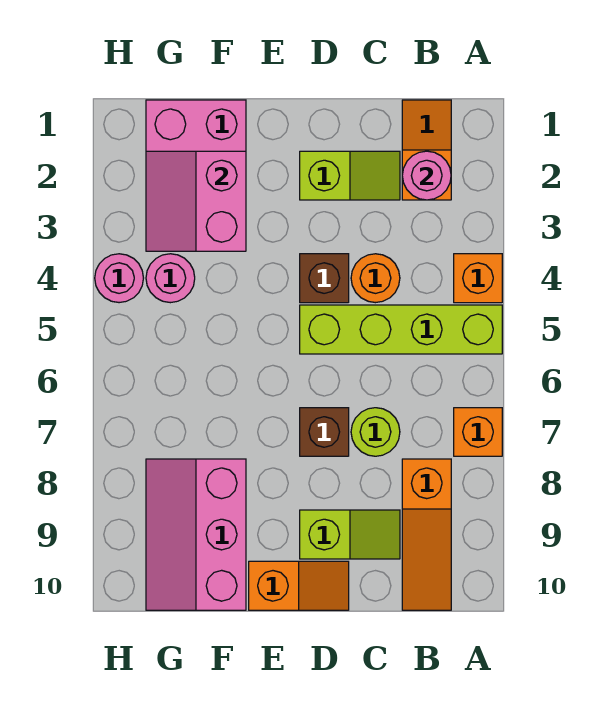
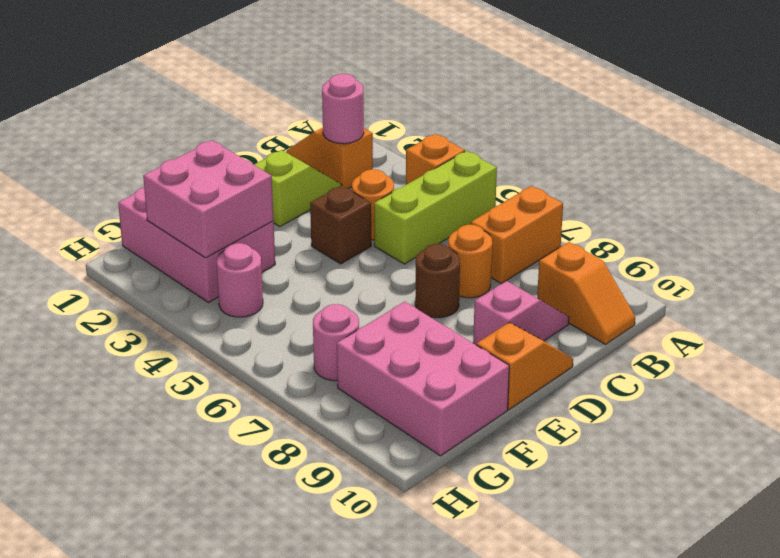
lime 1x4 brick [300,305,502,354] -> lime 1x3 brick [374,151,497,264]
orange 1x1 brick [454,408,502,456] -> orange 1x2 brick [471,186,563,284]
orange 1x3 slope [402,459,451,610] -> orange 1x2 slope [537,242,635,344]
lime 1x1 round brick [351,408,400,456] -> orange 1x1 round brick [448,225,492,298]
lime 1x2 slope [300,510,400,559] -> pink 1x2 slope [473,281,569,345]
brown 1x1 brick [300,408,349,456] -> brown 1x1 round brick [415,244,460,318]
pink 2x2 slope [146,151,246,251] -> pink 2x2 brick [143,140,274,258]
pink 2x3 slope [146,459,246,610] -> pink 2x3 brick [337,302,509,456]
pink 1x1 round brick [95,254,143,303] -> pink 1x1 round brick moved to [313,304,359,381]

